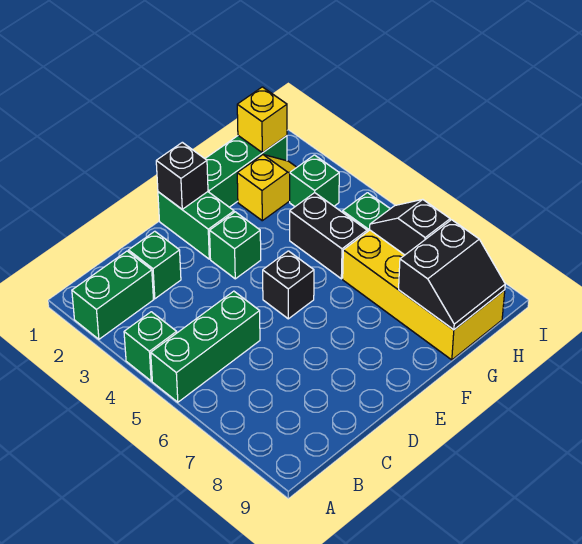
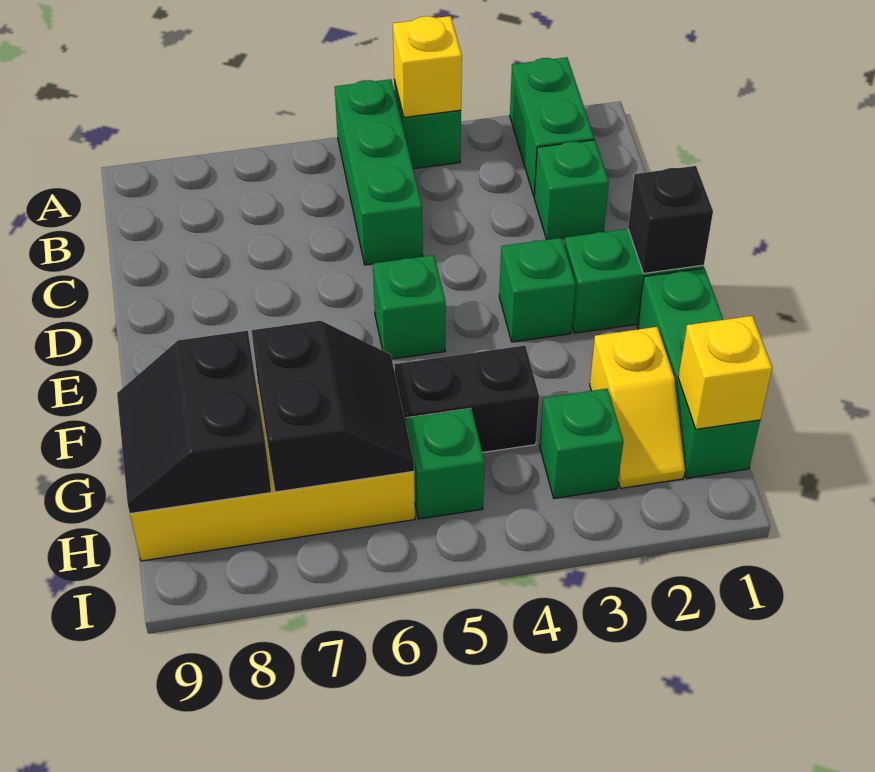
none -> yellow 1x1 brick [393,16,462,117]
black 1x1 brick [263,251,314,319] -> green 1x1 brick [373,255,446,359]
black 1x2 slope [370,200,450,255] -> black 2x2 slope [251,321,414,492]

